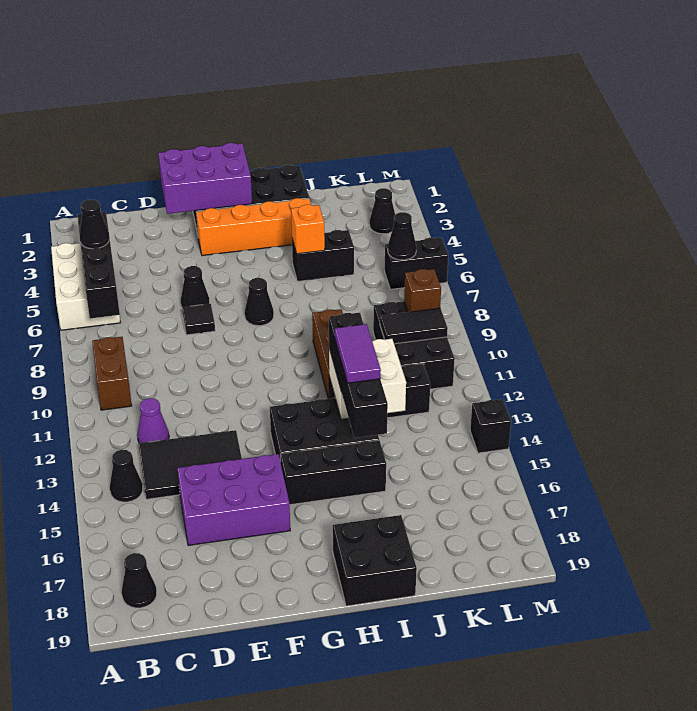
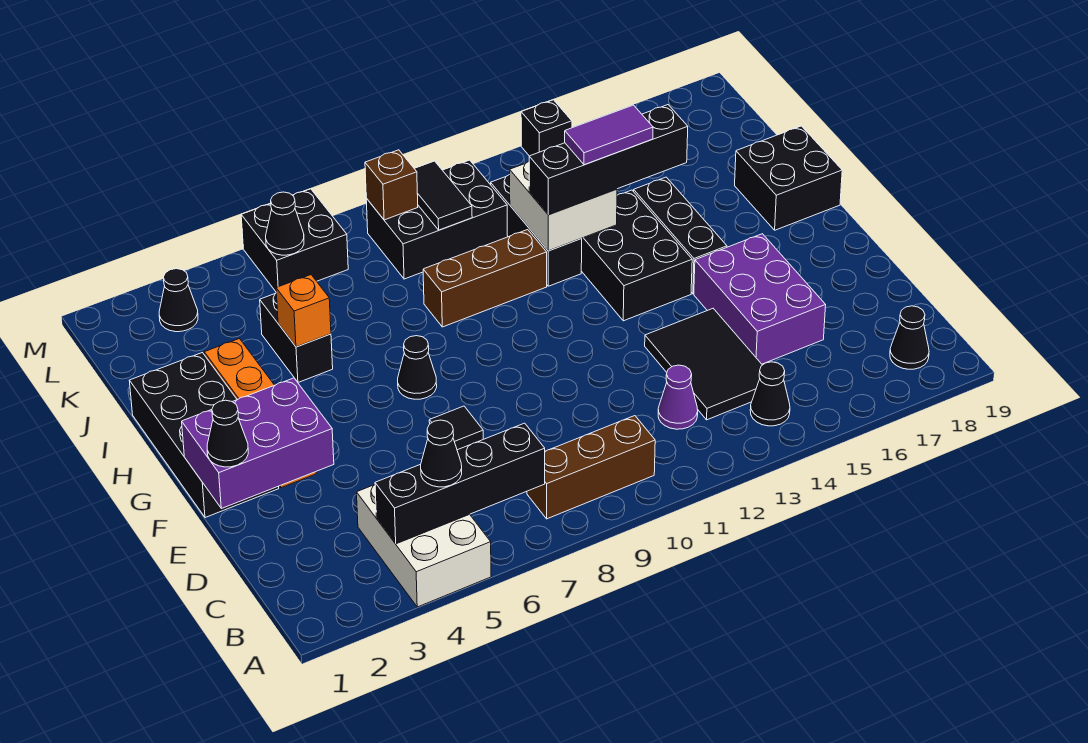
white 2x3 brick [51,243,120,330] -> white 2x3 brick turned to [357,485,491,607]
brown 1x2 brick [92,337,132,410] -> brown 1x3 brick [527,416,655,519]
purple 2x3 brick [158,143,252,214] -> purple 2x3 brick turned to [182,378,334,509]
black 1x1 cone [181,266,210,307] -> black 1x1 cone moved to [207,400,248,467]
black 1x2 brick [385,237,448,289] -> black 2x2 brick [241,189,348,291]

